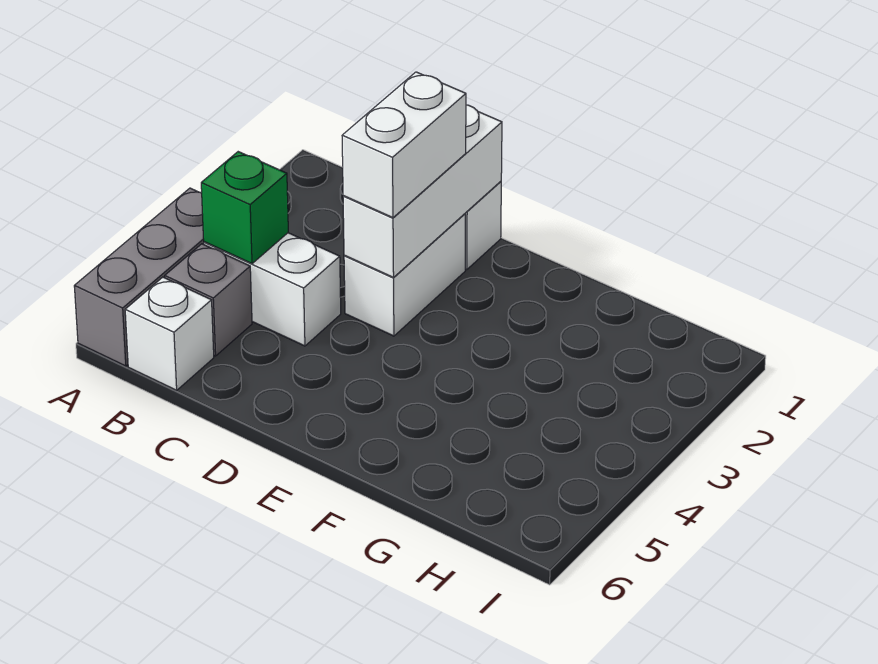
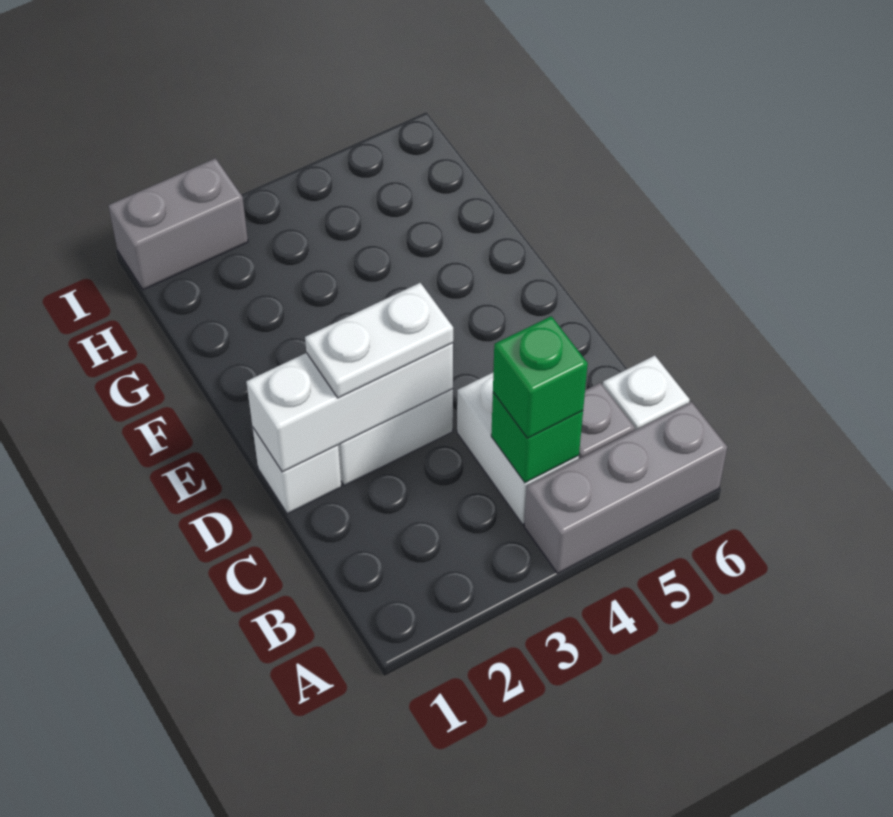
none -> green 1x1 brick [493,316,588,438]
white 1x2 brick [342,72,466,218] -> white 1x2 plate [305,283,453,398]
none -> grey 1x2 brick [108,158,248,290]

